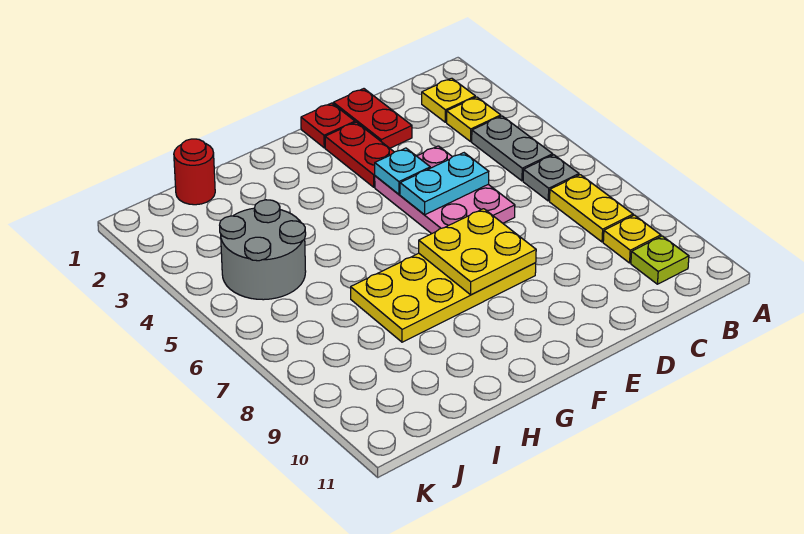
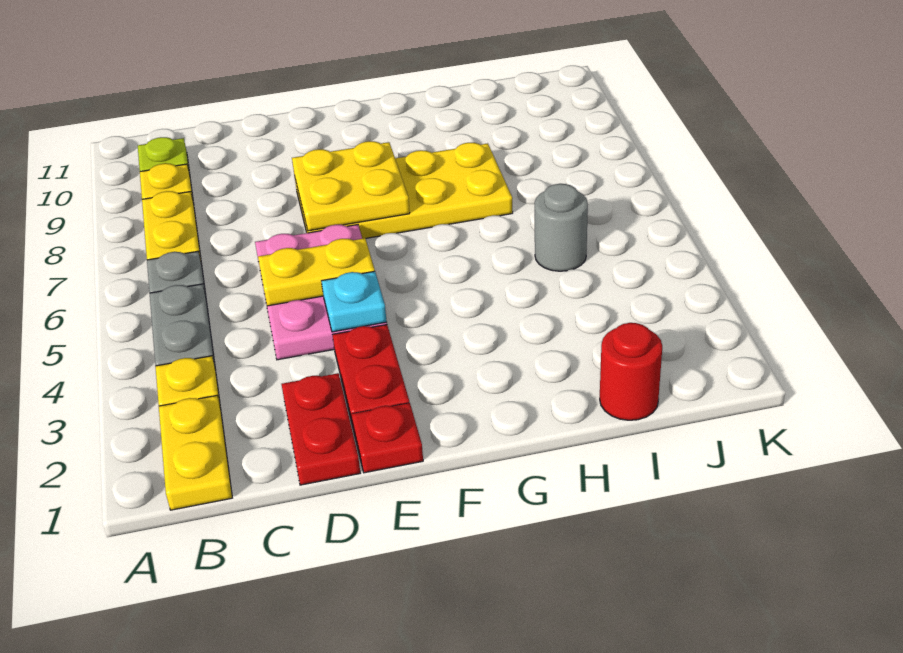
yellow 1x1 plate [422,78,475,122] -> yellow 1x2 plate [159,396,232,510]
cyan 1x2 plate [400,153,489,215] -> yellow 1x2 plate [258,238,375,306]
grey 2x2 round brick [220,200,306,300] -> grey 1x1 round brick [535,184,588,271]

